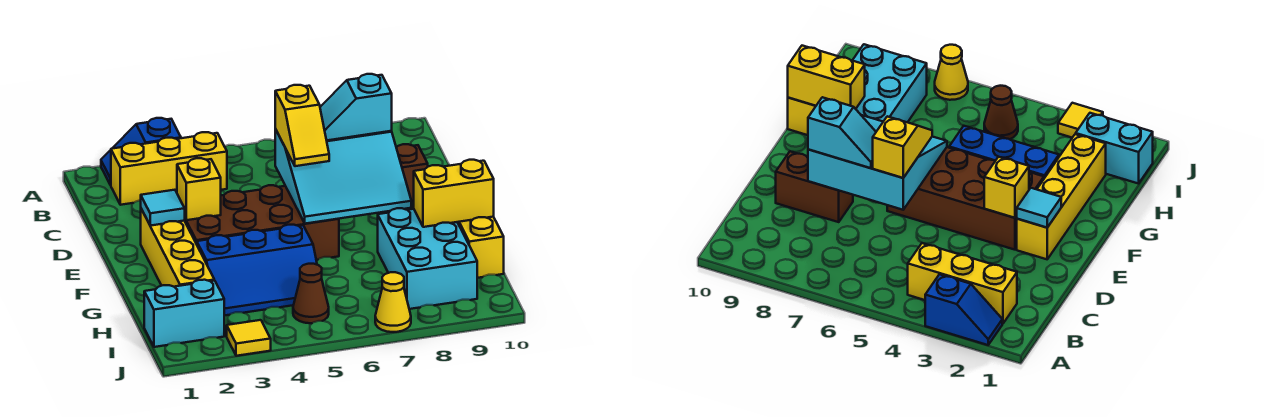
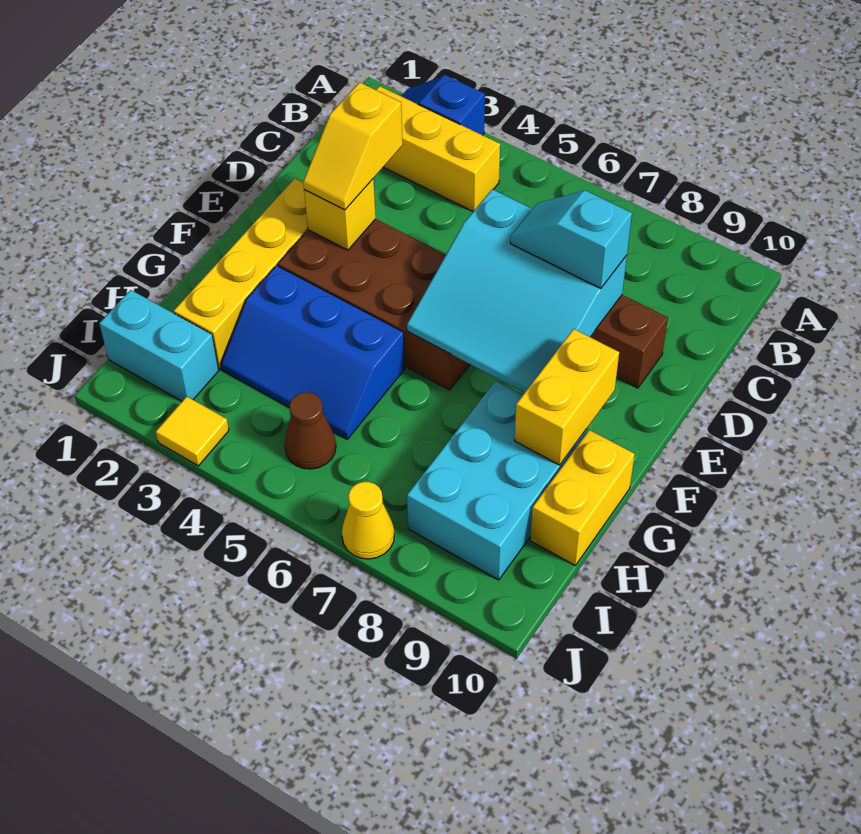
yellow 1x2 slope [275,85,329,166] -> yellow 1x2 slope moved to [303,82,403,210]
cyan 1x1 tile [141,190,185,226] -> none
yellow 1x2 brick [414,160,494,227] -> yellow 1x2 brick turned to [515,329,619,465]

